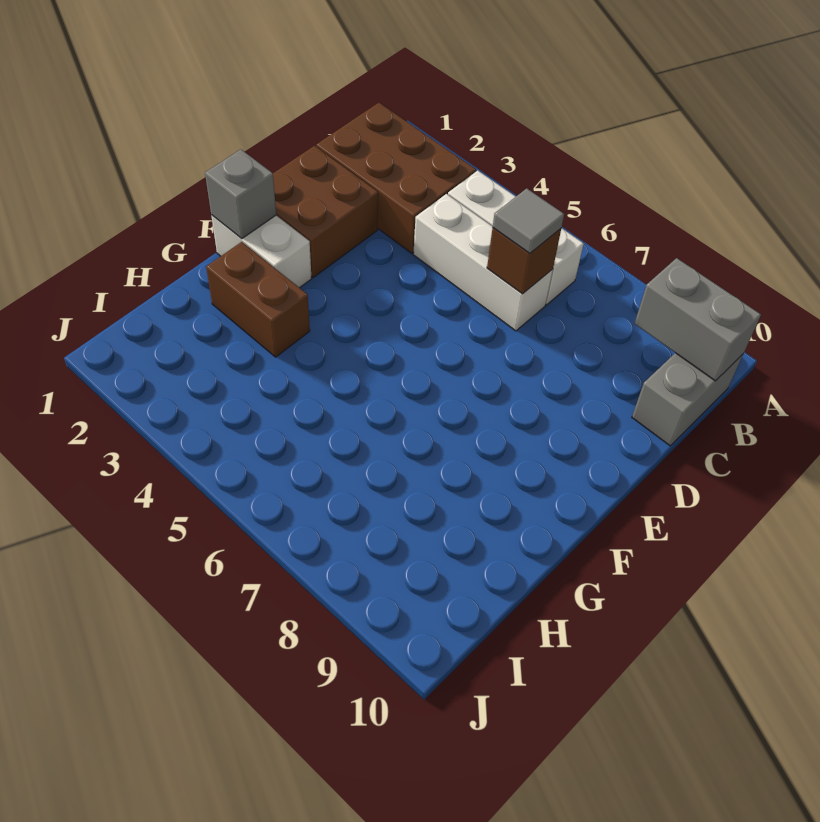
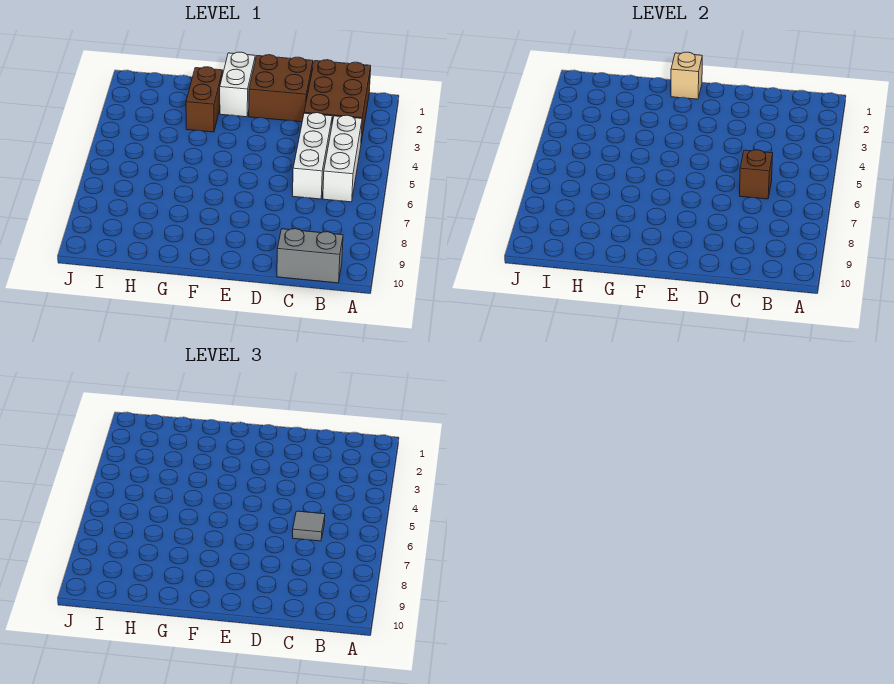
grey 1x2 brick [634,258,761,381] -> none
grey 1x1 brick [205,149,276,239] -> tan 1x1 brick [671,52,702,99]

